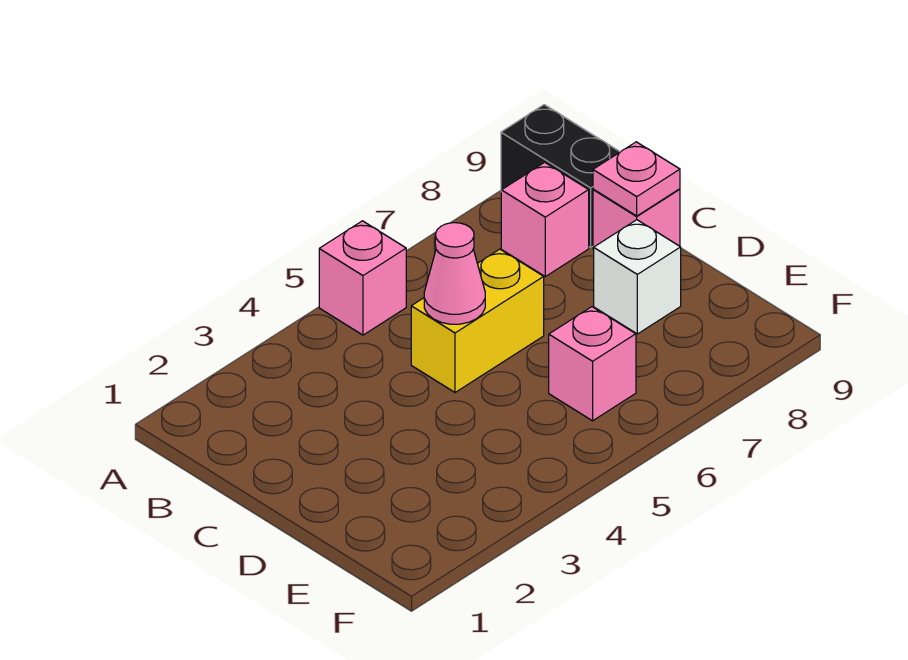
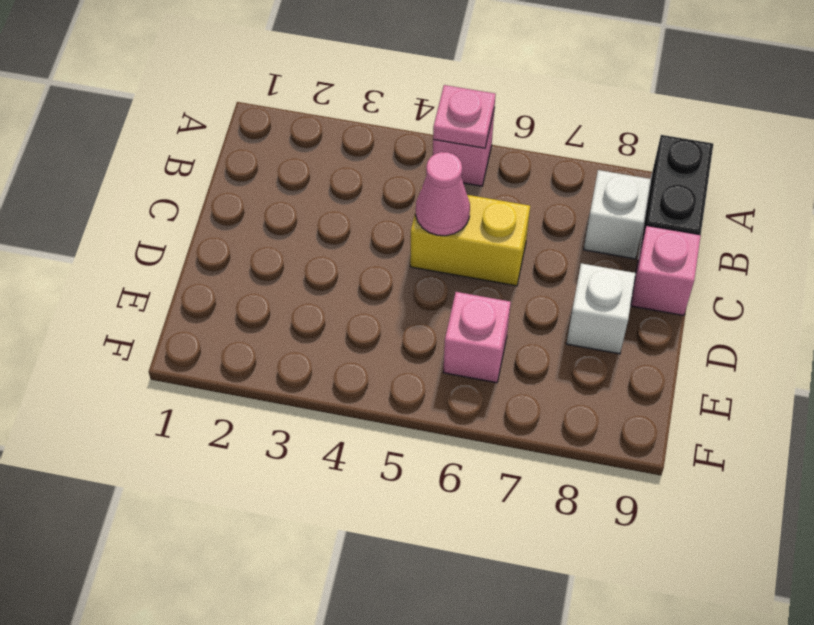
pink 1x1 brick [501,162,589,276] -> white 1x1 brick [584,170,651,259]
pink 1x1 plate [593,142,680,216] -> pink 1x1 plate moved to [433,85,496,148]

